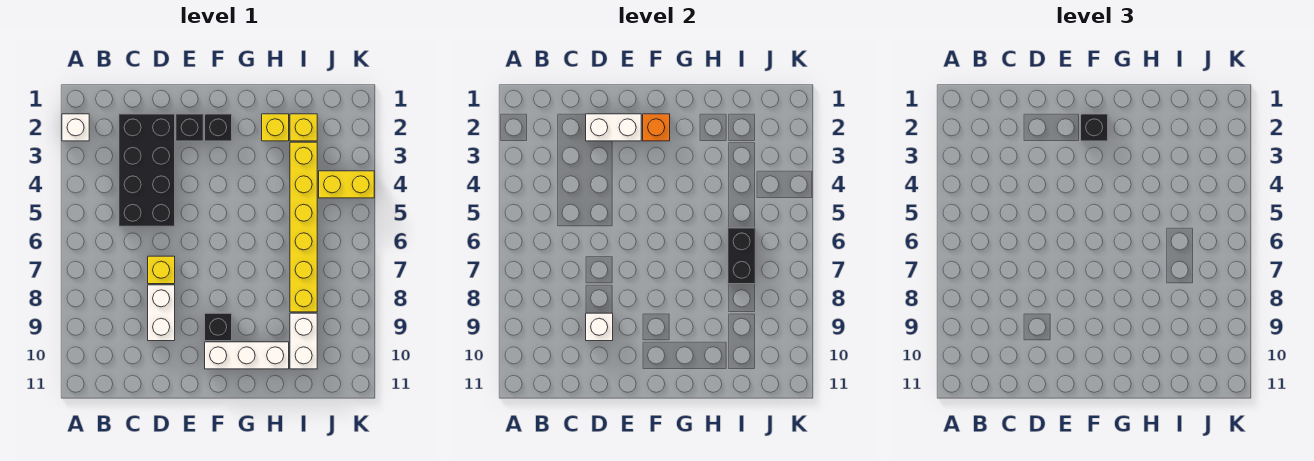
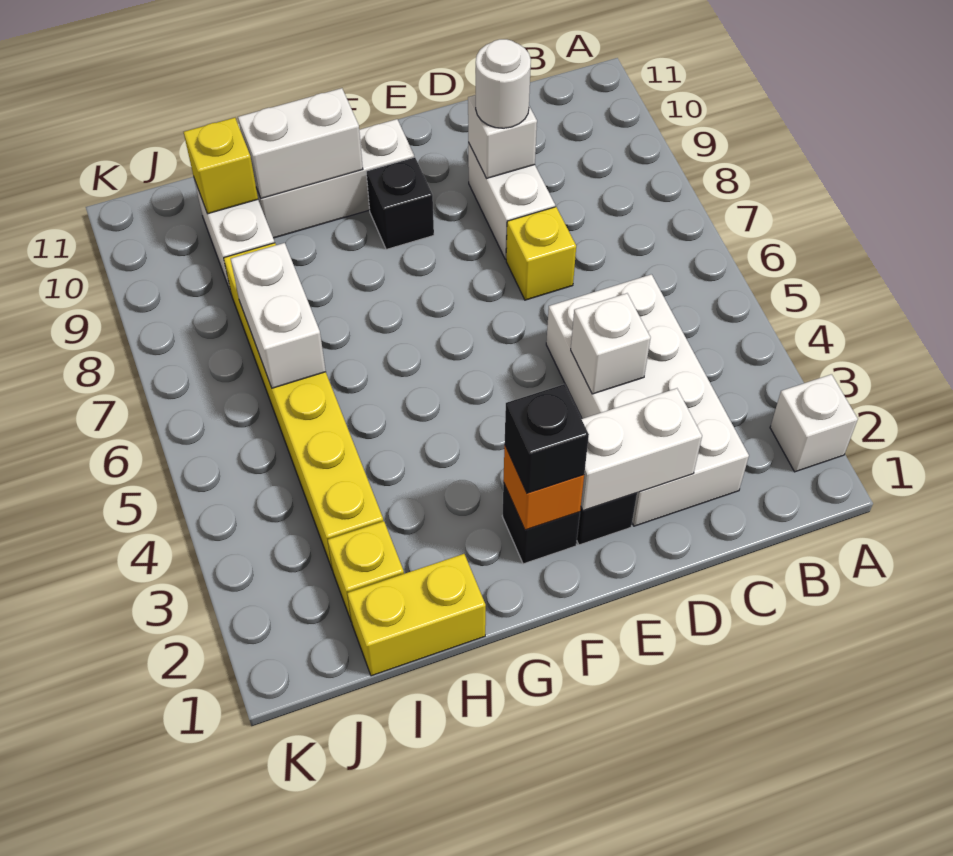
black 2x4 brick [119,114,175,226] -> white 2x4 brick [546,274,749,526]
none -> white 1x1 brick [571,293,651,394]
none -> white 1x1 round brick [476,39,531,128]
none -> white 1x2 brick [238,88,363,198]
yellow 1x1 brick [262,114,289,141] -> yellow 1x1 brick moved to [184,118,258,214]
black 1x2 brick [728,228,755,284] -> white 1x2 brick [231,243,326,388]
yellow 1x2 brick [319,171,374,198] -> yellow 1x2 brick moved to [347,554,486,676]

